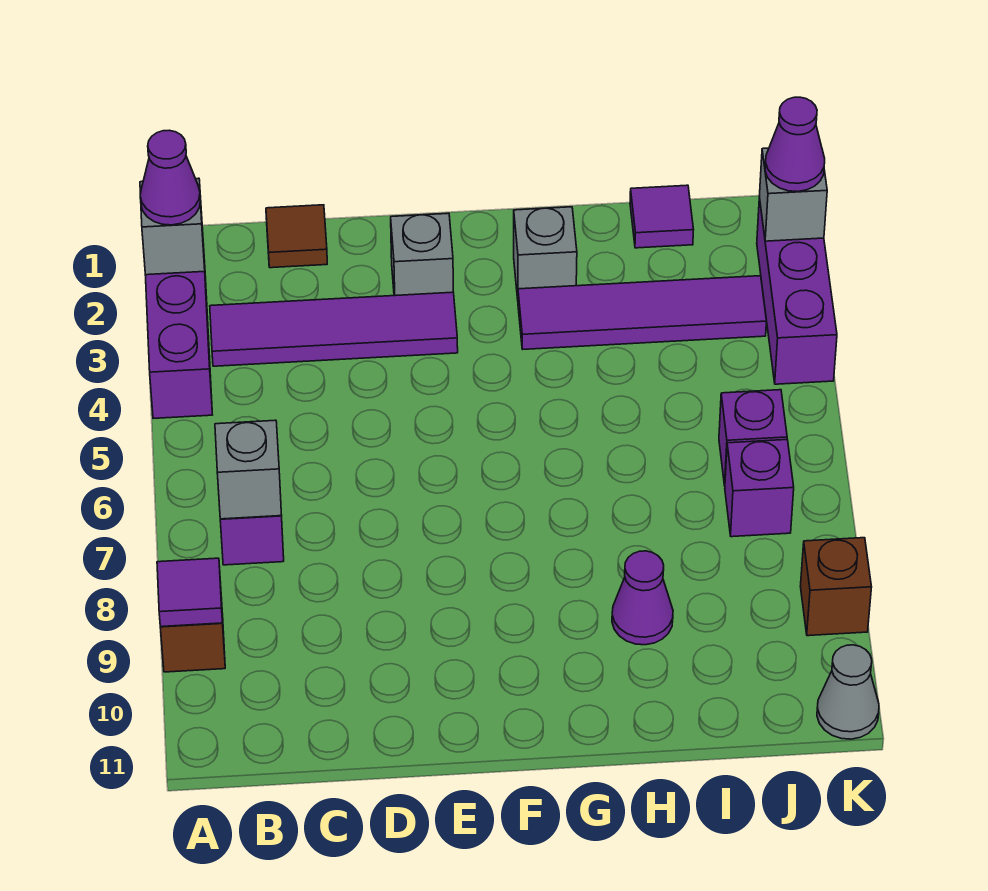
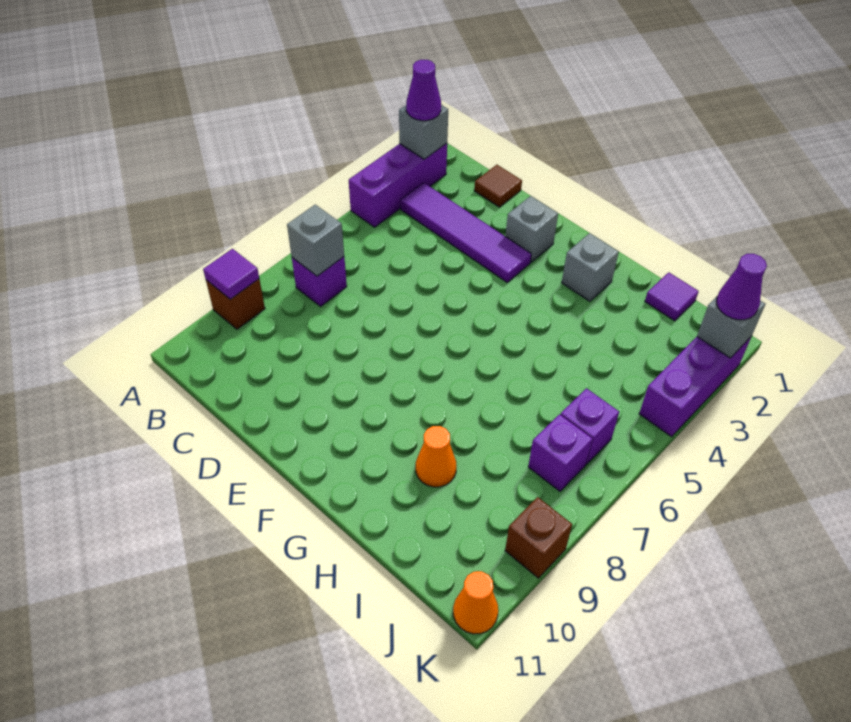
purple 1x4 tile [518,276,766,349] -> none
purple 1x1 cone [612,551,673,645] -> orange 1x1 cone [416,426,456,487]
grey 1x1 cone [817,645,879,739] -> orange 1x1 cone [453,571,498,634]

